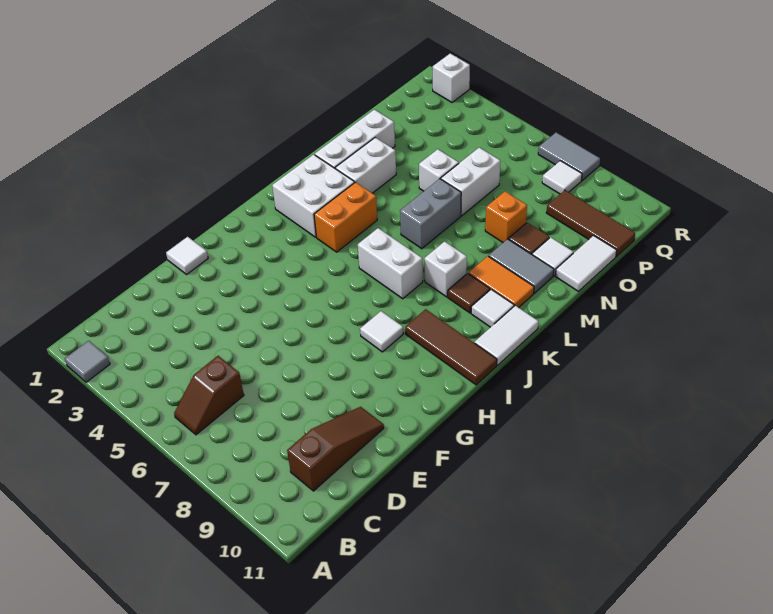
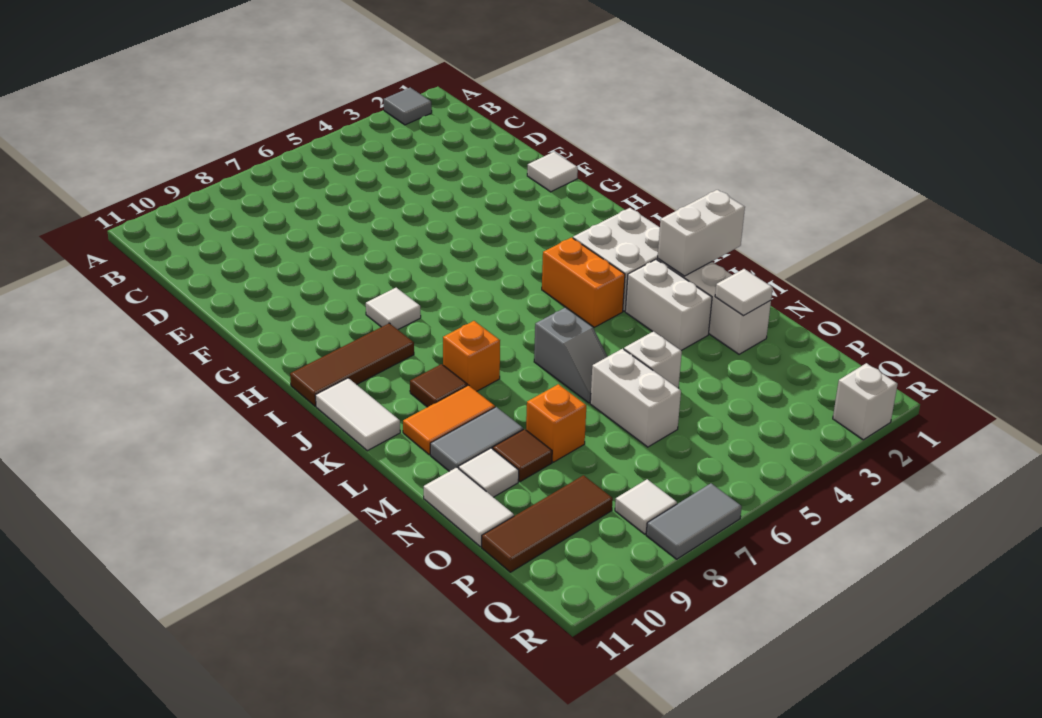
brown 1x2 slope [174,356,244,435] -> none
brown 1x3 slope [287,407,384,491] -> none
white 1x2 brick [358,228,423,299] -> white 1x2 brick moved to [658,190,745,276]
white 1x1 brick [424,242,467,297] -> orange 1x1 brick [443,321,500,391]
white 1x1 tile [471,289,514,327] -> white 1x1 tile moved to [715,269,773,316]
grey 1x2 brick [400,179,461,249] -> grey 1x2 slope [534,308,608,403]

